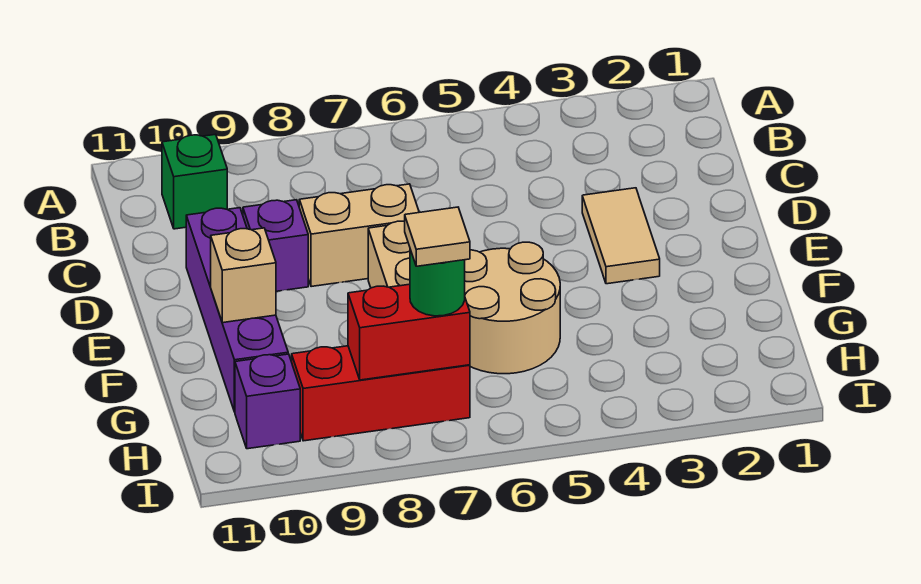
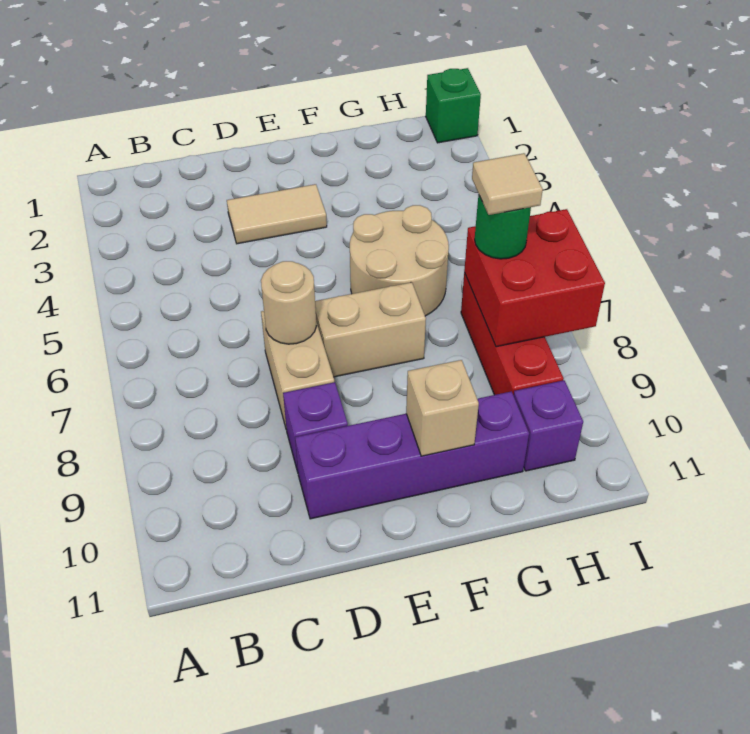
green 1x1 brick [162,134,227,229] -> green 1x1 brick moved to [426,68,481,143]
none -> tan 1x1 round brick [261,261,316,344]
red 1x2 brick [348,284,470,380] -> red 2x2 brick [464,209,605,347]

